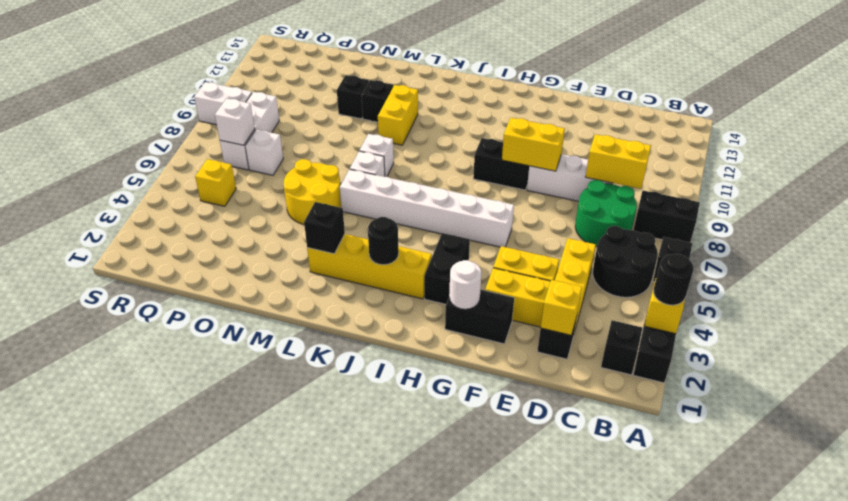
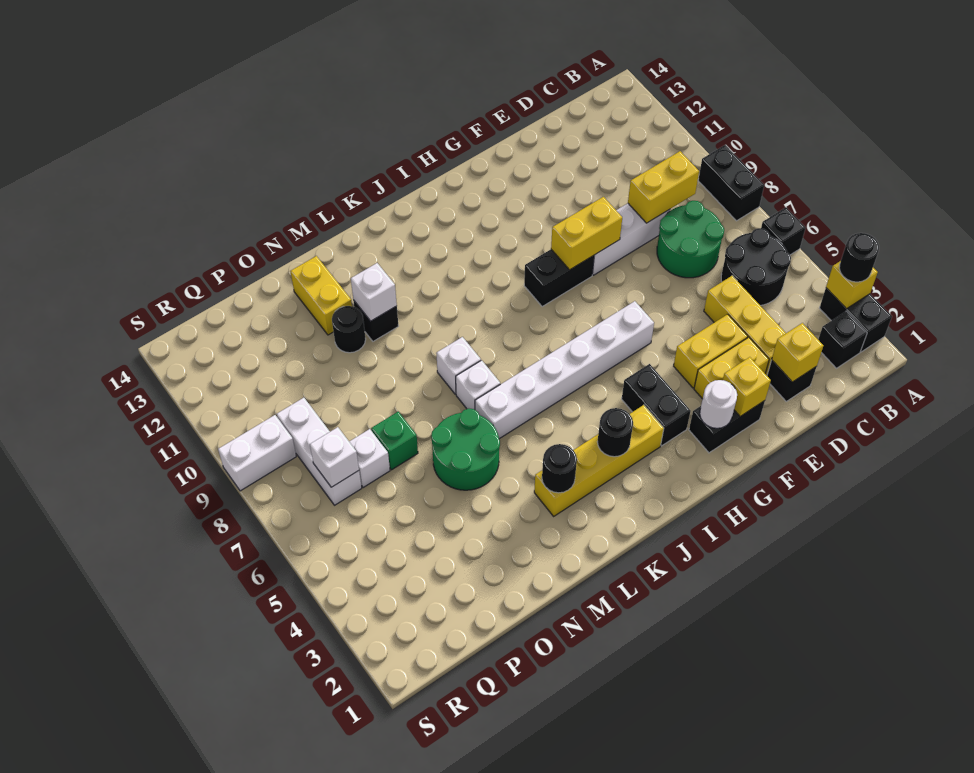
black 1x2 brick [634,191,700,242] -> black 1x2 brick turned to [698,145,764,221]
black 1x1 brick [304,202,345,254] -> black 1x1 round brick [542,444,577,493]
yellow 1x2 brick [378,85,418,145] -> yellow 1x2 brick moved to [290,256,352,335]
yellow 2x2 round brick [284,159,341,224] -> green 2x2 round brick [431,409,500,490]
none -> white 1x1 brick [351,263,397,321]
black 1x1 brick [337,75,369,119] -> black 1x1 round brick [332,306,366,353]
none -> green 1x1 brick [371,412,418,470]
yellow 1x1 brick [195,159,236,206] -> yellow 1x1 brick moved to [723,357,771,416]

